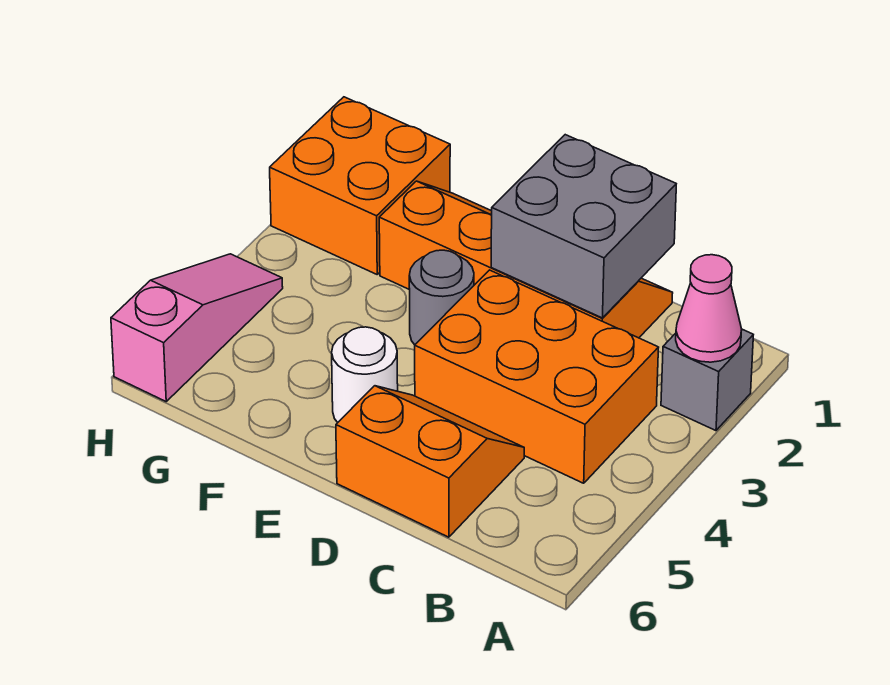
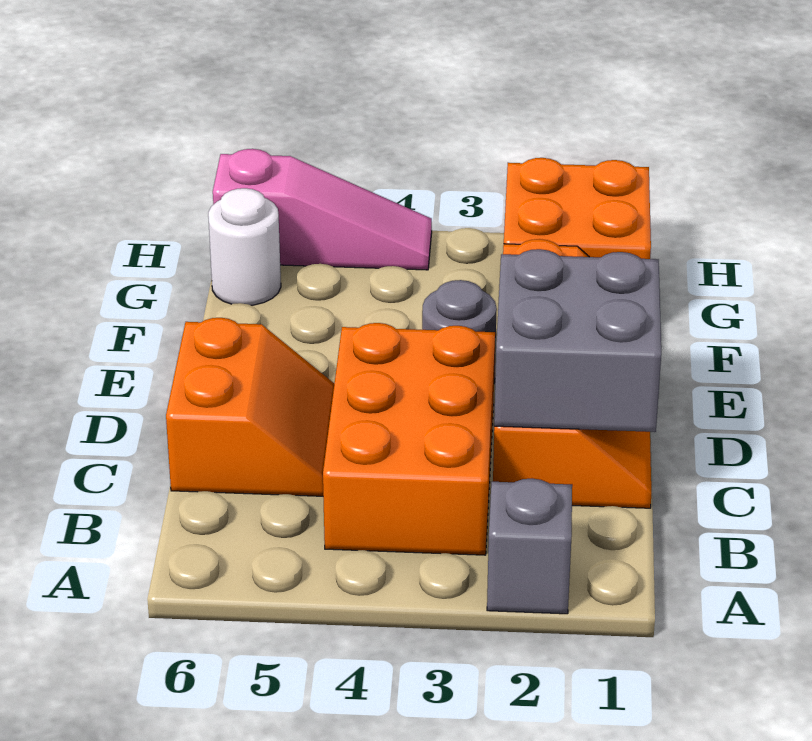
pink 1x1 cone [676,255,742,362] -> none
white 1x1 round brick [332,327,398,423] -> white 1x1 round brick moved to [208,188,281,305]

